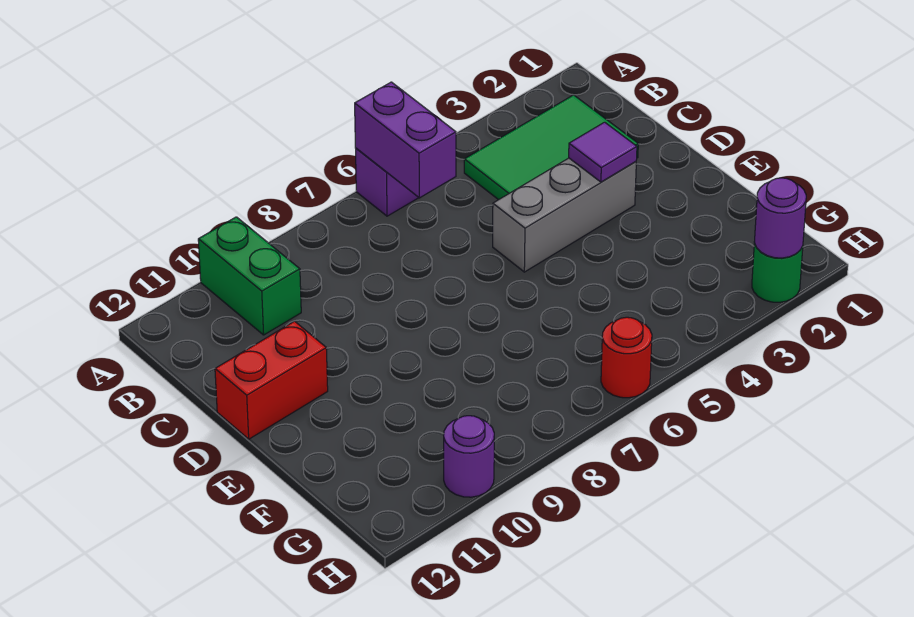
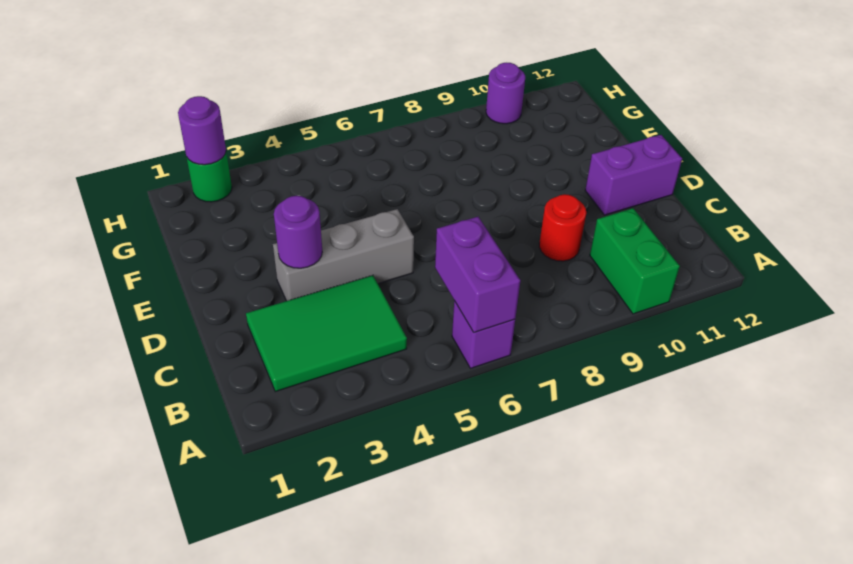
purple 1x1 tile [569,122,637,182] -> purple 1x1 round brick [274,196,322,268]
red 1x2 brick [215,321,328,439] -> purple 1x2 brick [585,135,682,215]
red 1x1 round brick [601,317,652,398] -> red 1x1 round brick moved to [539,194,586,261]

